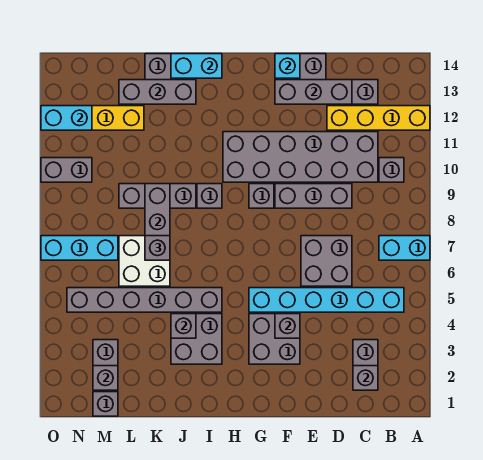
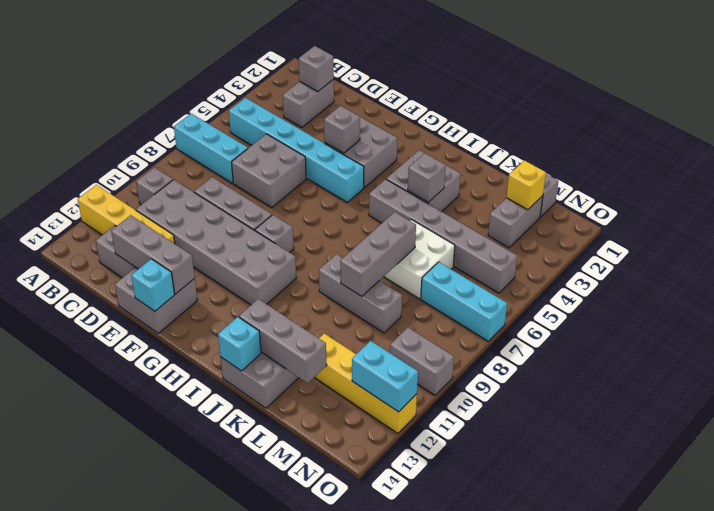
cyan 1x2 brick [379,236,430,260] -> cyan 1x3 brick [174,114,248,183]
grey 1x1 brick [197,184,222,208] -> none
cyan 1x2 brick [171,54,222,78] -> cyan 1x1 brick [218,317,261,371]
grey 1x1 brick [145,236,170,260] -> none
grey 1x1 brick [93,366,118,390] -> yellow 1x1 brick [507,160,546,210]

